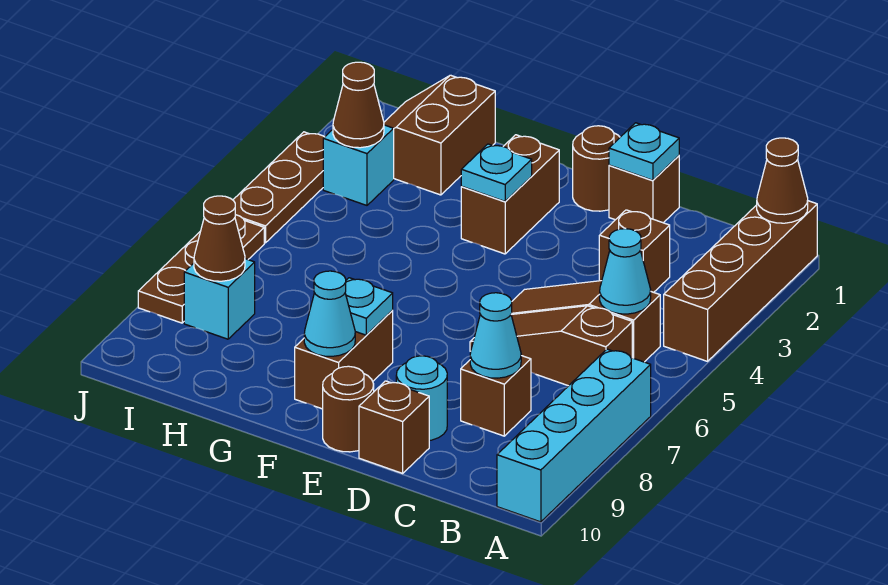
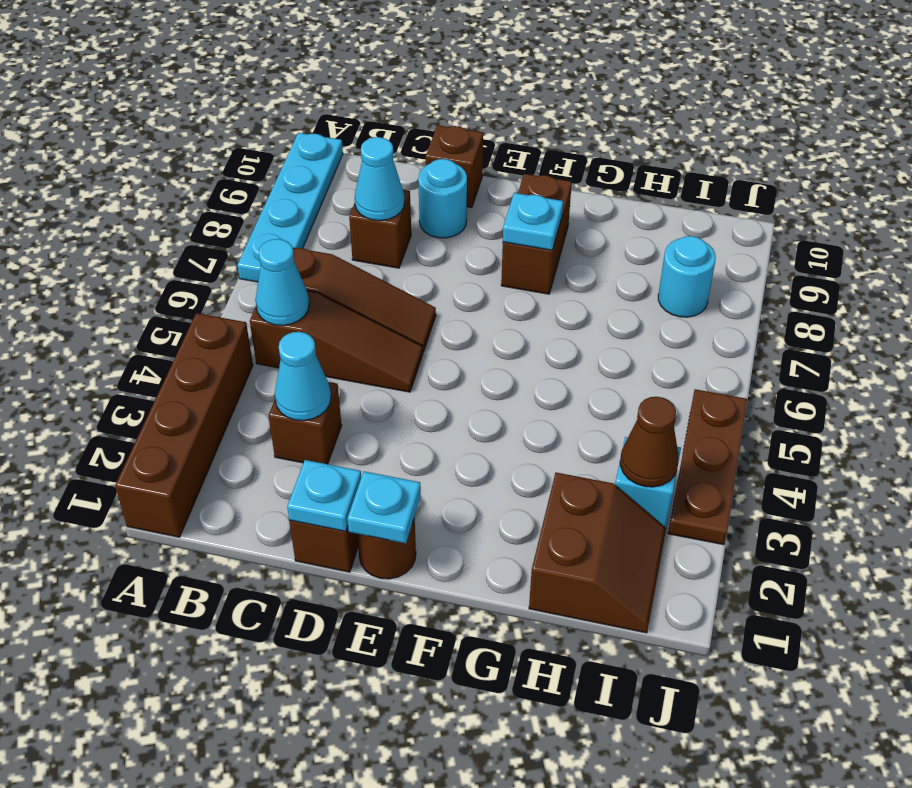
brown 1x1 cone [757,138,808,223] -> none
cyan 1x4 brick [497,349,651,522] -> cyan 1x4 plate [237,133,343,282]
brown 1x1 round brick [323,366,374,452] -> none
brown 1x2 brick [461,135,559,254] -> none
cyan 1x1 plate [461,144,532,201] -> cyan 1x1 plate moved to [347,471,421,543]
cyan 1x1 cone [304,271,355,356] -> cyan 1x1 cone moved to [275,332,331,420]
cyan 1x1 brick [184,259,255,339] -> cyan 1x1 round brick [658,236,716,317]
brown 1x1 cone [194,196,245,281] -> none
brown 1x3 plate [138,215,264,323] -> none

